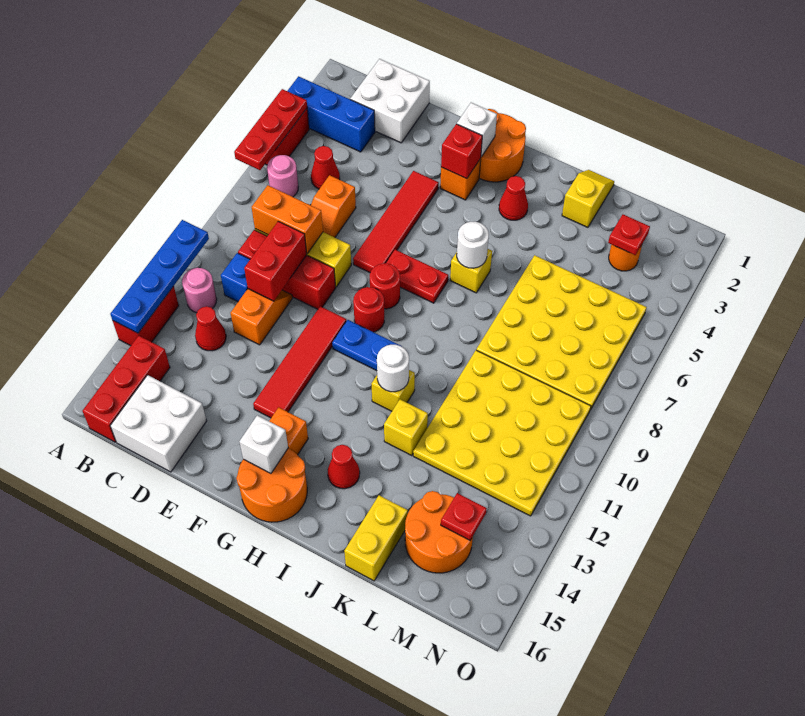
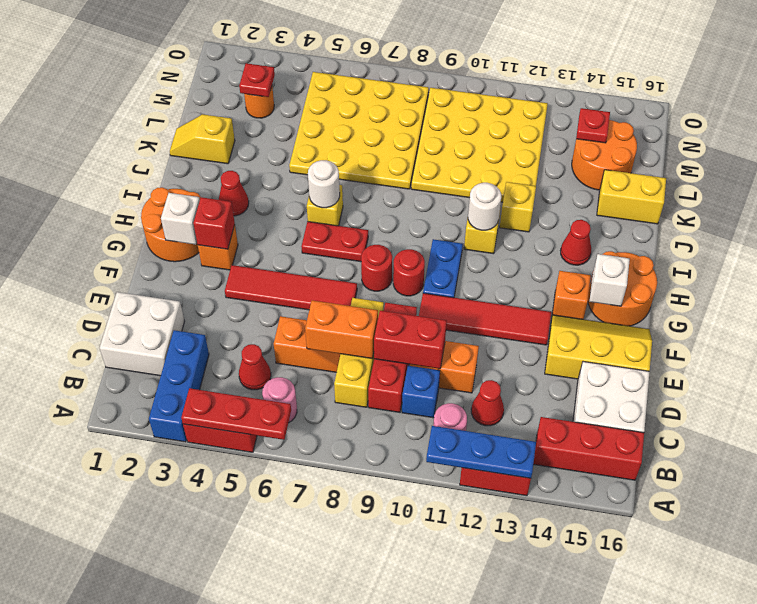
blue 1x4 plate [110,220,209,333] -> blue 1x3 plate [426,426,536,478]
orange 1x2 brick [252,185,323,253] -> orange 1x2 brick turned to [305,300,378,359]
none -> yellow 2x3 slope [545,315,652,379]
red 1x2 plate [386,250,448,303] -> red 1x2 plate turned to [301,221,368,262]

